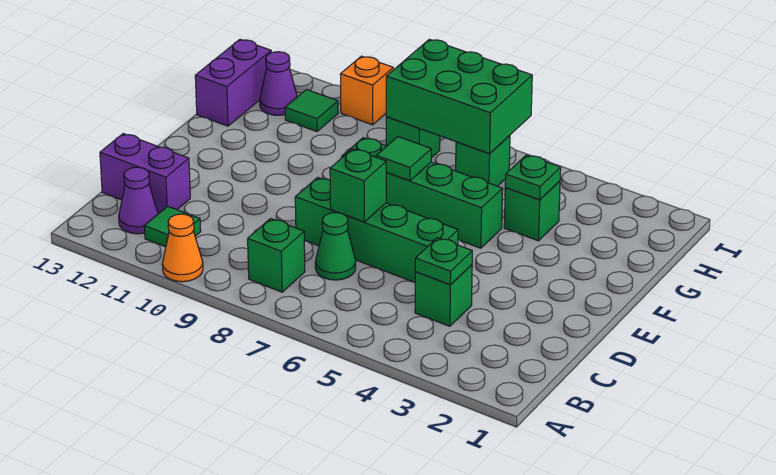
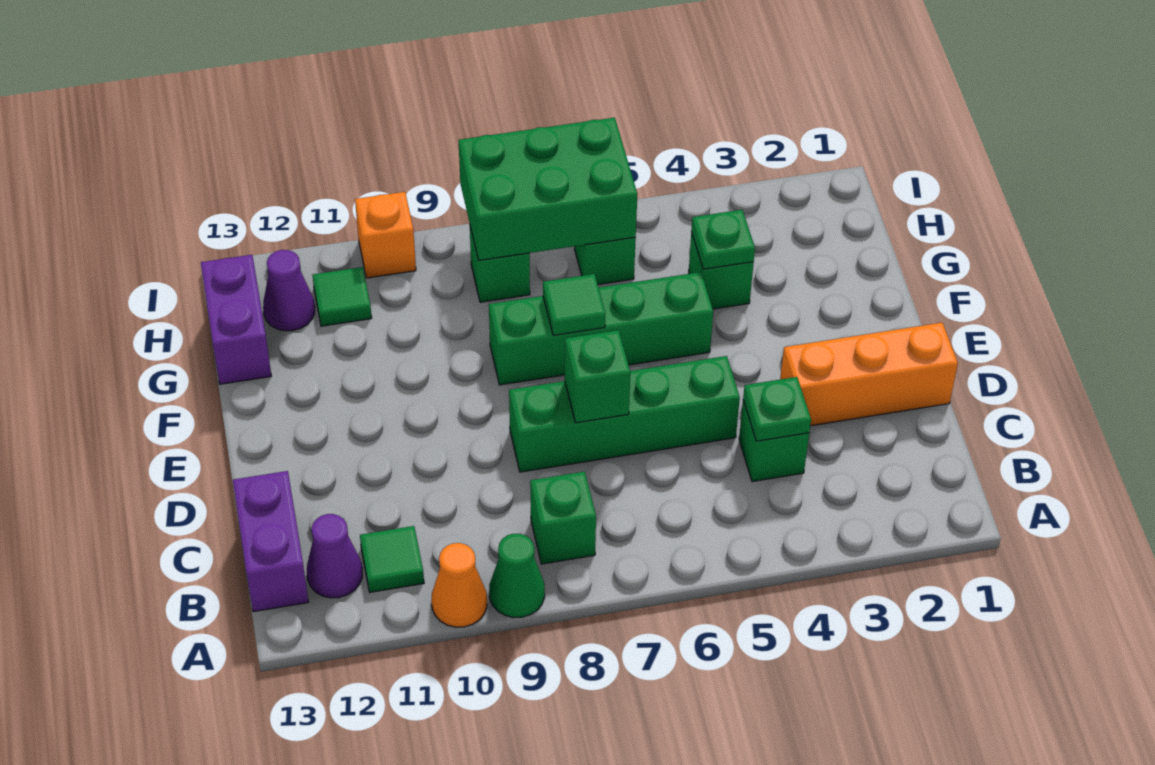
green 1x1 cone [315,212,356,280] -> green 1x1 cone moved to [489,534,545,618]
purple 1x2 brick [100,134,190,214] -> purple 1x2 brick turned to [233,471,308,612]
none -> orange 1x3 brick [780,323,958,426]

